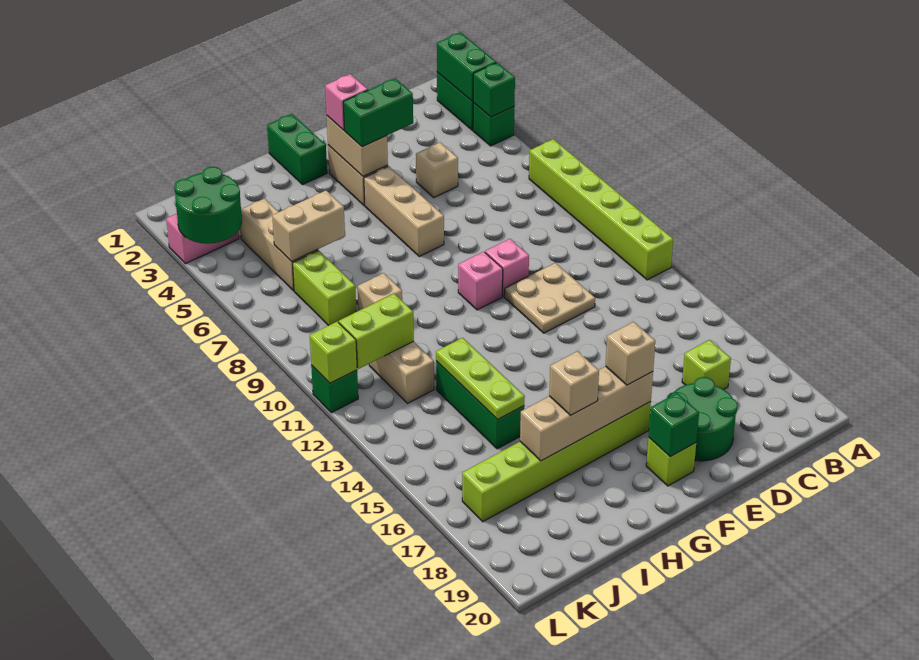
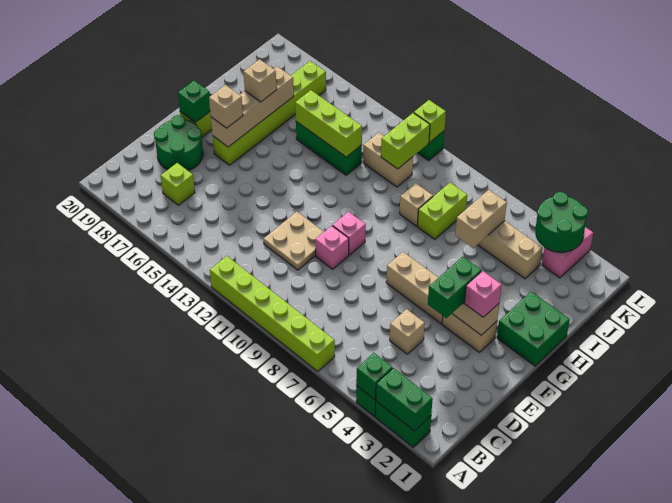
green 1x2 brick [267,114,327,185] -> green 2x2 brick [497,292,570,366]
lime 1x3 plate [436,338,525,420] -> lime 1x3 brick [295,90,362,157]
lime 1x2 brick [293,250,356,326] -> lime 1x2 brick turned to [418,183,467,239]

